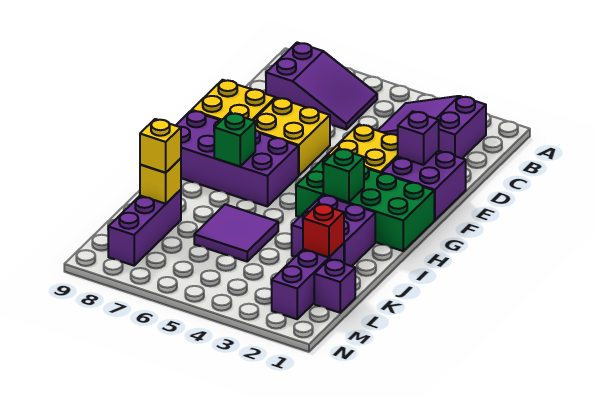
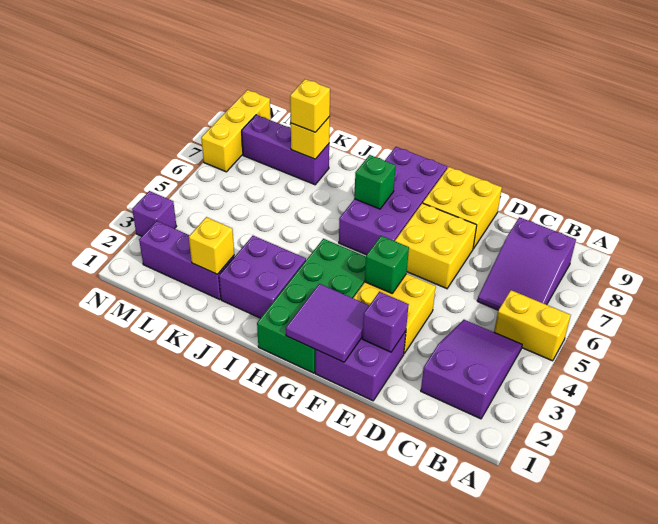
none -> yellow 1x2 brick [494,290,571,361]
green 1x1 brick [323,148,364,202] -> green 1x1 brick moved to [365,236,409,293]
purple 2x2 tile [194,204,278,261] -> purple 2x2 tile moved to [286,284,369,362]
red 1x1 brick [303,204,344,257] -> yellow 1x1 brick [189,217,234,274]
purple 1x1 brick [314,259,355,313] -> purple 1x1 brick moved to [132,191,177,236]
none -> yellow 1x3 brick [201,90,271,172]

